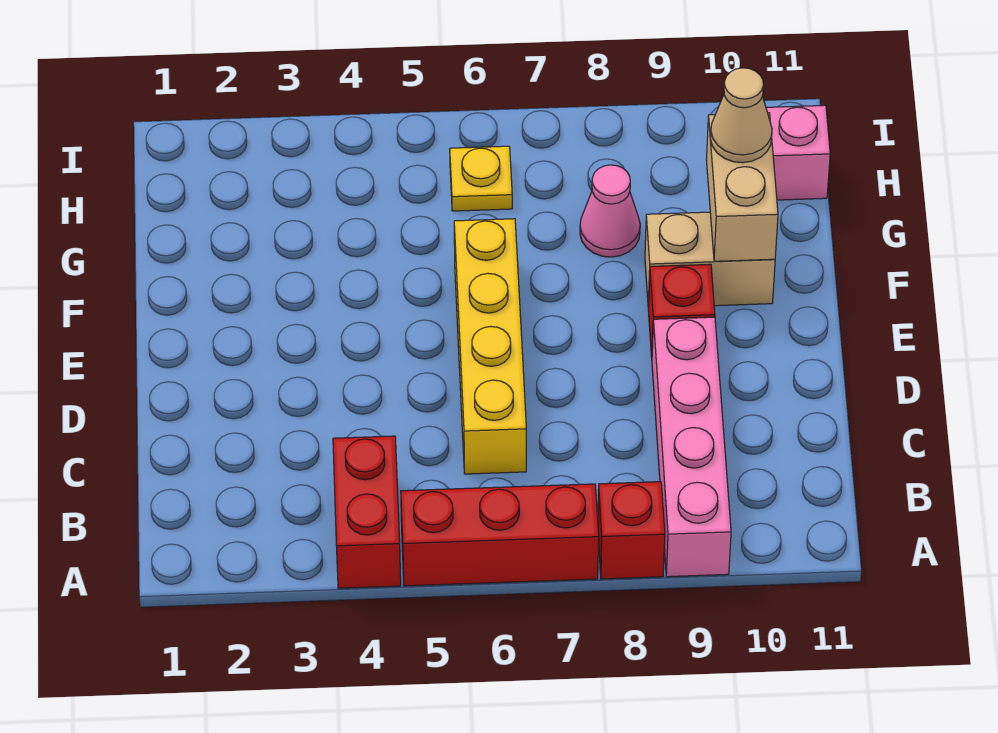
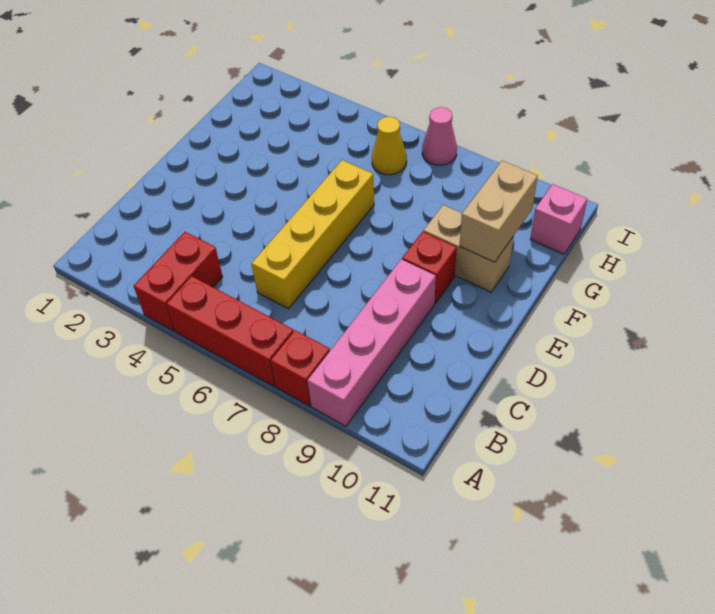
pink 1x1 cone [580,165,640,257] -> pink 1x1 cone moved to [422,107,457,165]
tan 1x1 cone [710,68,772,163] -> none
yellow 1x1 plate [450,146,512,211] -> yellow 1x1 cone [372,117,407,175]

